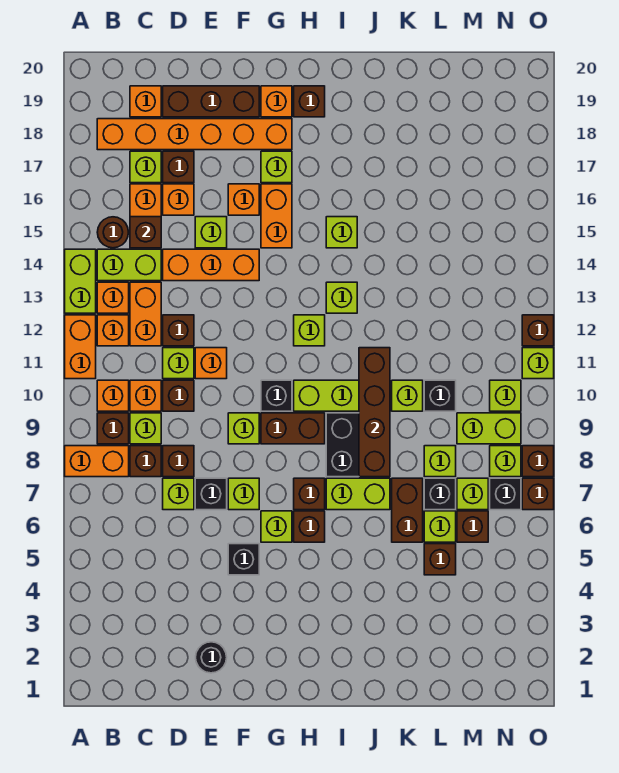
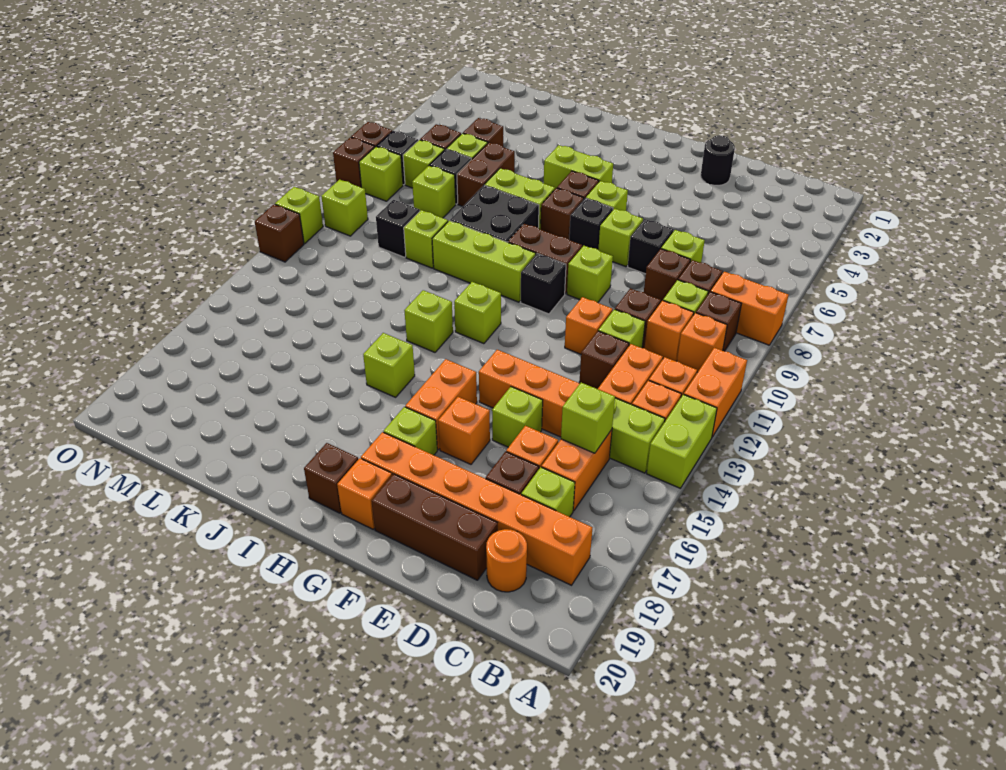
brown 1x1 round brick [97,217,128,248] -> none
brown 1x1 brick [130,217,161,248] -> lime 1x1 brick [561,383,615,453]
orange 1x1 brick [130,86,161,117] -> orange 1x1 round brick [486,529,527,592]
black 1x1 brick [228,544,259,575] -> black 1x1 brick moved to [569,198,613,250]
brown 1x4 brick [359,348,390,477] -> none
lime 1x2 brick [457,413,521,444] -> lime 1x2 brick moved to [544,145,613,189]

